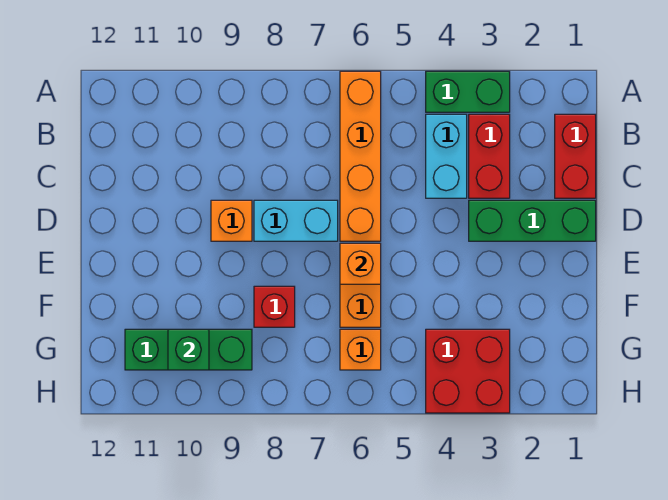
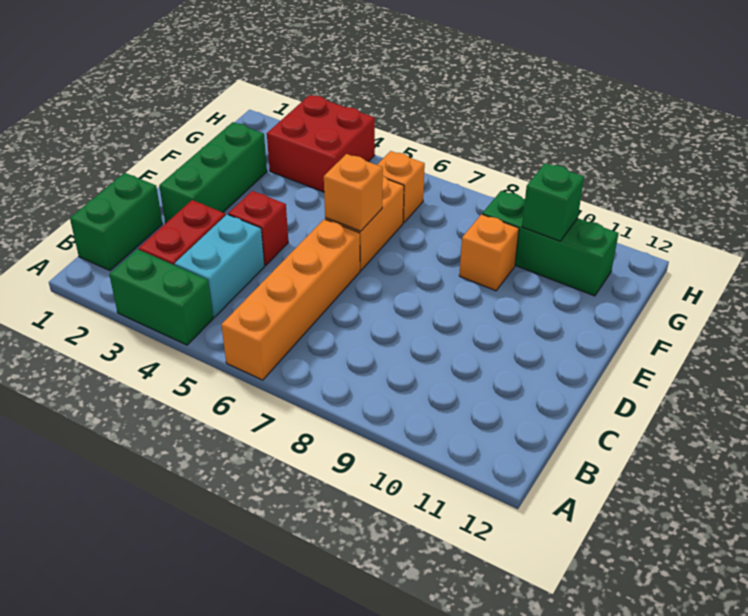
red 1x2 brick [555,114,596,198] -> green 1x2 brick [70,173,162,271]
green 1x3 brick [469,200,596,241] -> green 1x3 brick turned to [159,122,267,224]
cyan 1x2 brick [254,200,338,241] -> none
orange 1x1 brick [211,200,252,241] -> orange 1x1 brick moved to [459,214,519,291]
red 1x1 brick [254,286,295,327] -> red 1x1 brick moved to [228,191,288,266]

